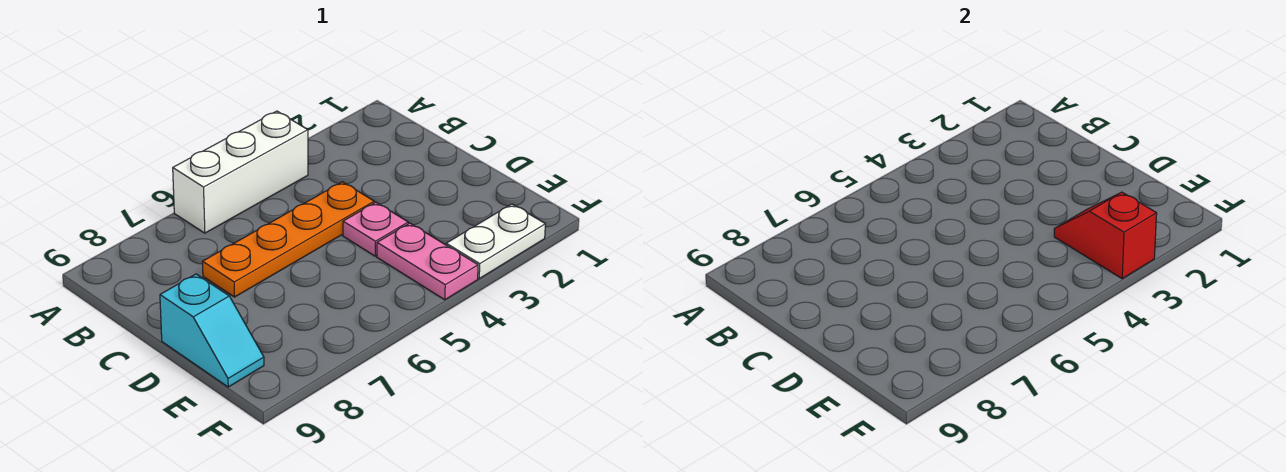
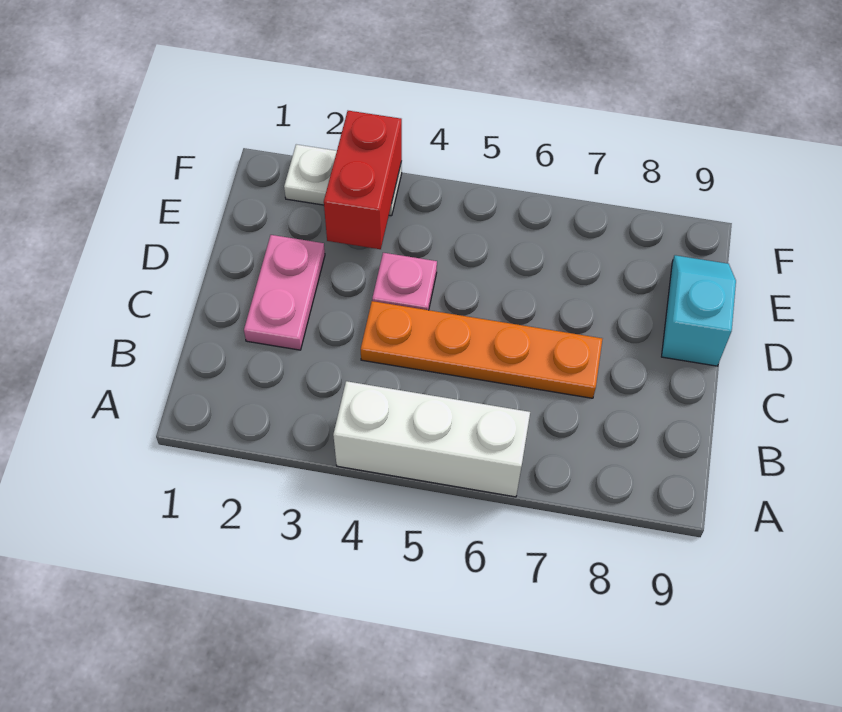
red 1x2 slope [1054,192,1157,279] -> red 1x2 brick [324,111,402,249]
pink 1x2 plate [377,223,478,300] -> pink 1x2 plate moved to [244,235,325,350]

